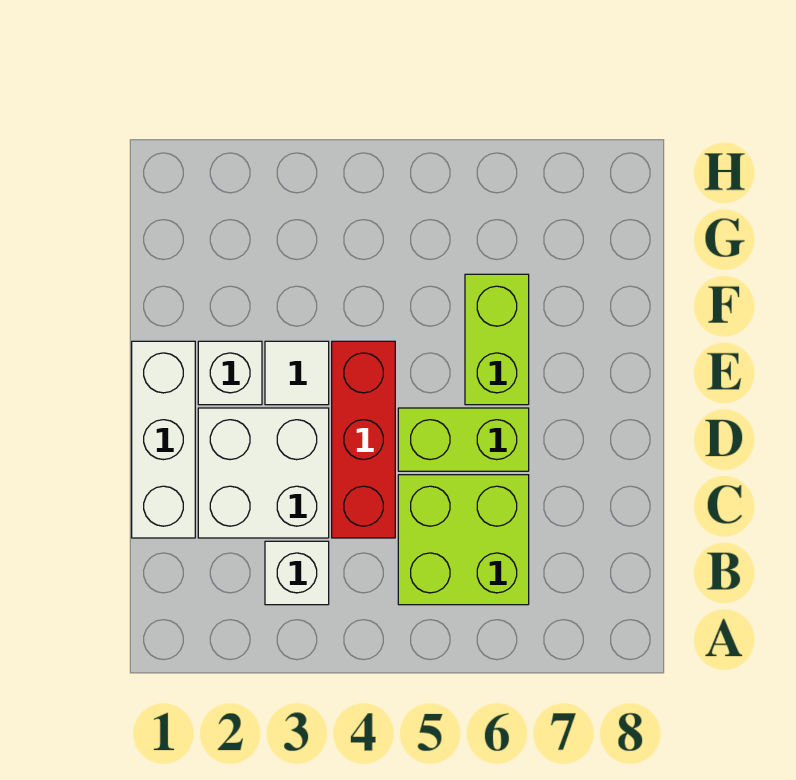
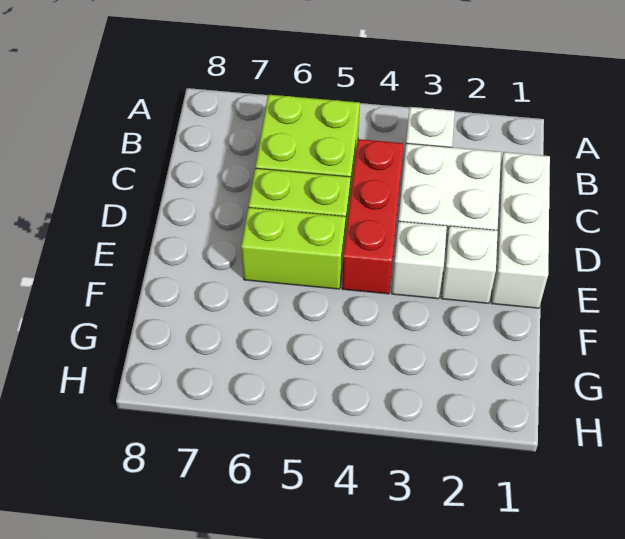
white 1x1 tile [265,341,329,405] -> white 1x1 brick [392,221,447,299]
lime 1x2 brick [465,274,529,405] -> lime 1x2 brick turned to [241,207,346,289]

